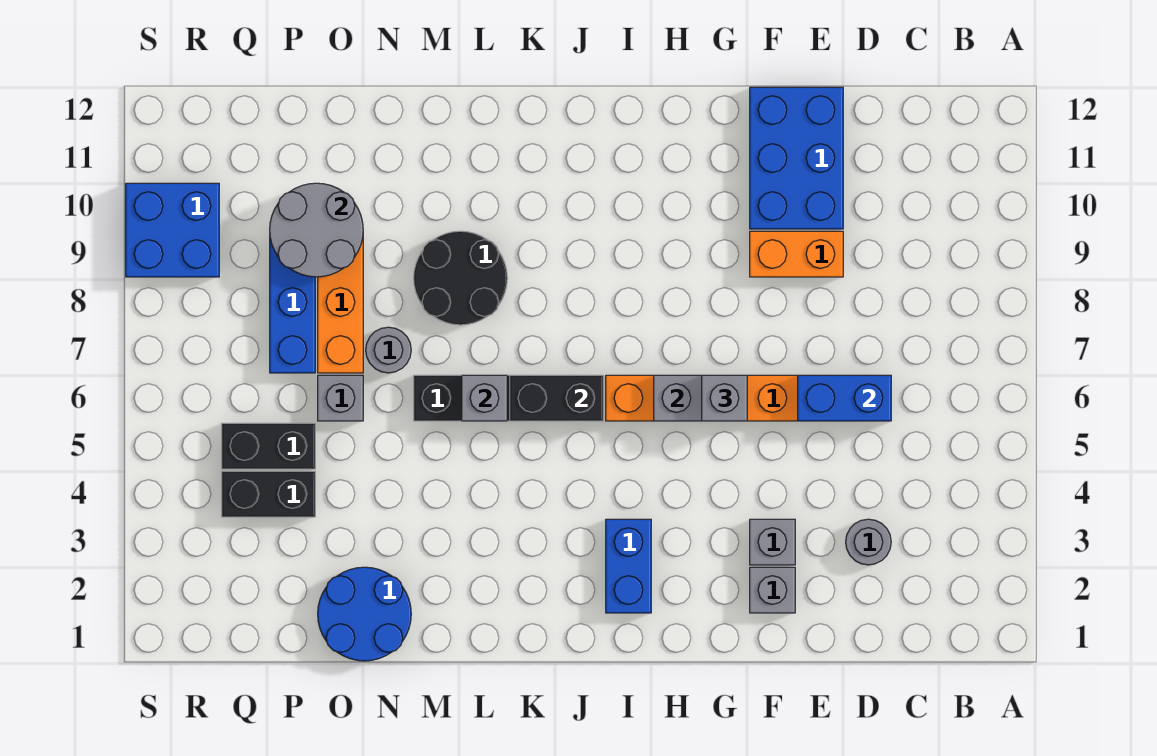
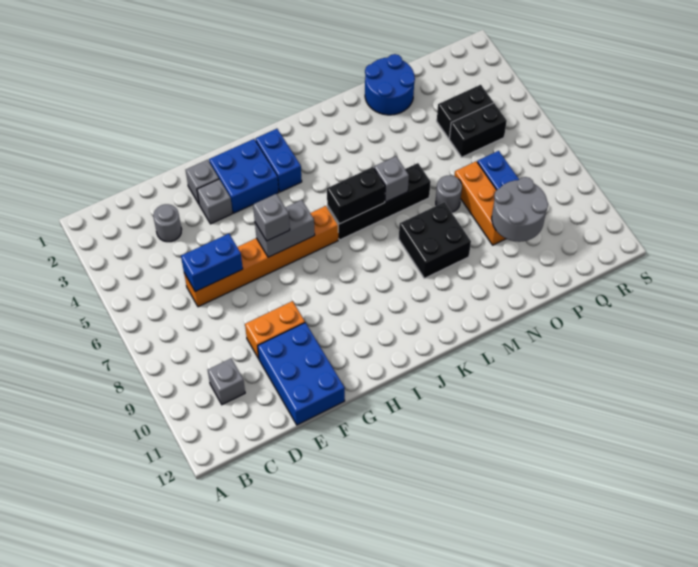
black 2x2 round brick [414,231,507,325] -> black 2x2 brick [399,202,471,278]
grey 1x1 brick [318,375,363,421] -> grey 1x1 brick moved to [208,359,245,405]
blue 2x2 brick [126,183,219,277] -> blue 2x2 brick moved to [209,139,279,213]

